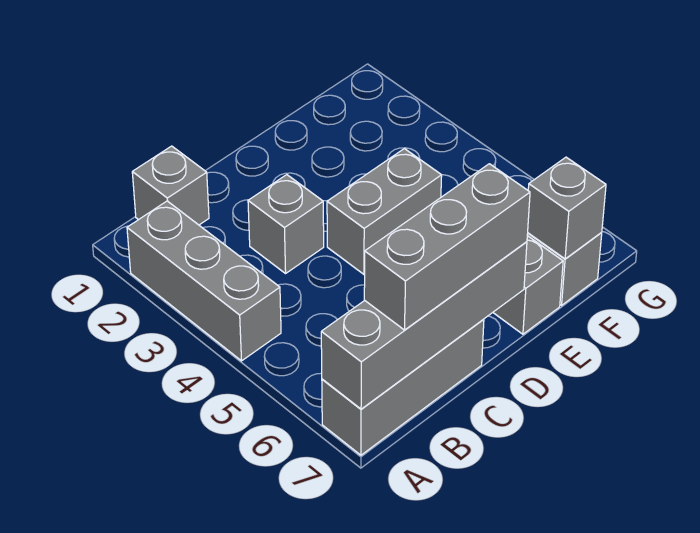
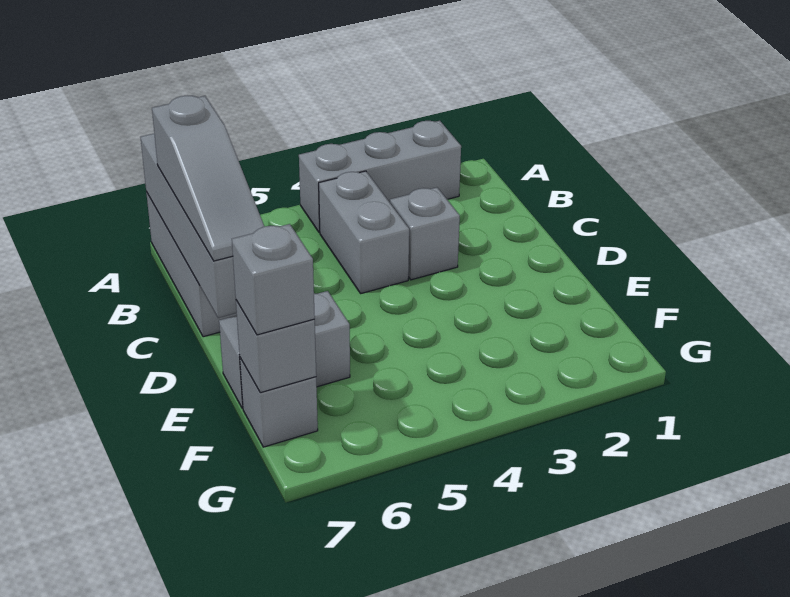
grey 1x1 brick [132,146,209,225] -> grey 1x1 brick moved to [232,224,315,335]
grey 1x3 brick [364,164,530,330] -> grey 1x3 slope [152,95,264,261]
grey 1x2 brick [327,149,442,274] -> grey 1x2 brick moved to [319,171,409,294]

